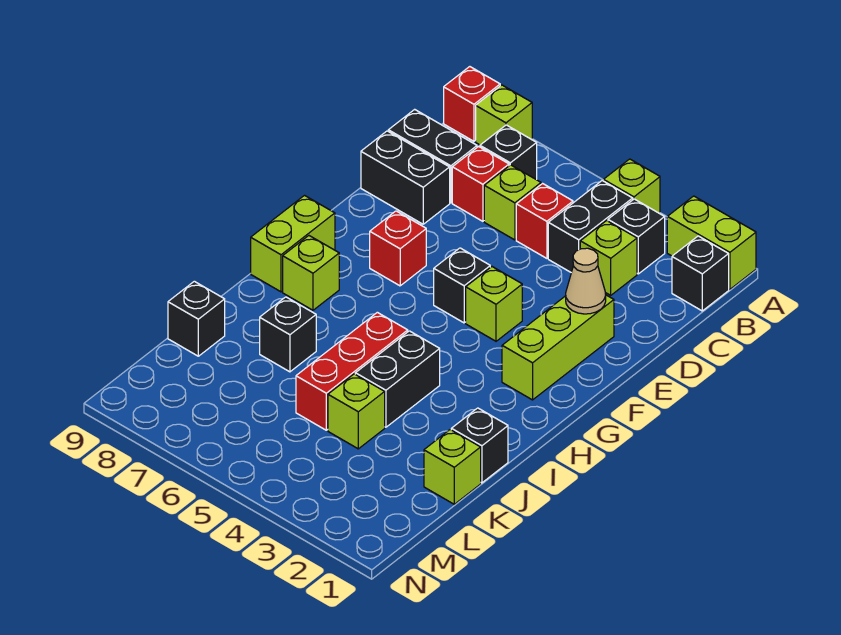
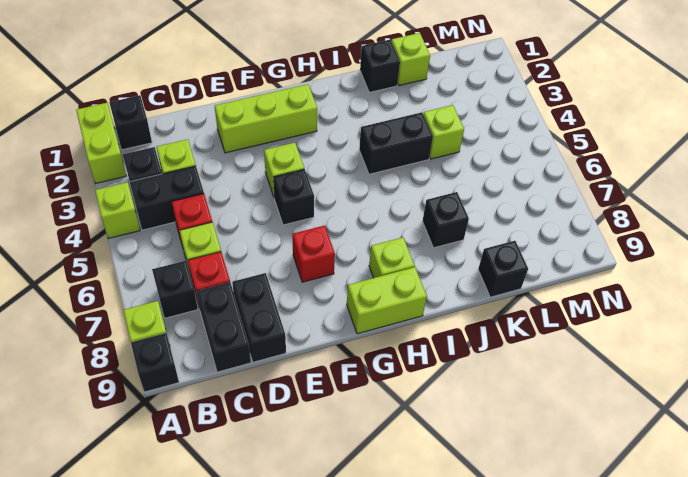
red 1x1 brick [444,67,500,141] -> black 1x1 brick [131,333,179,392]
tan 1x1 cone [566,248,606,314] -> none
red 1x3 brick [296,312,408,430] -> none

